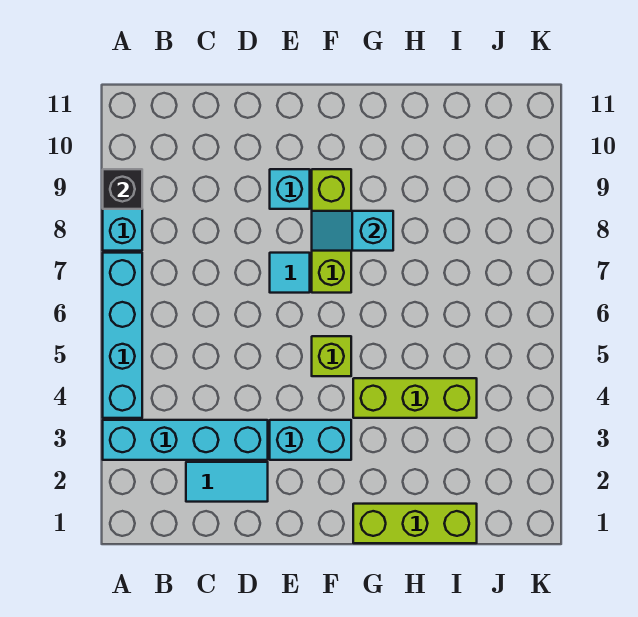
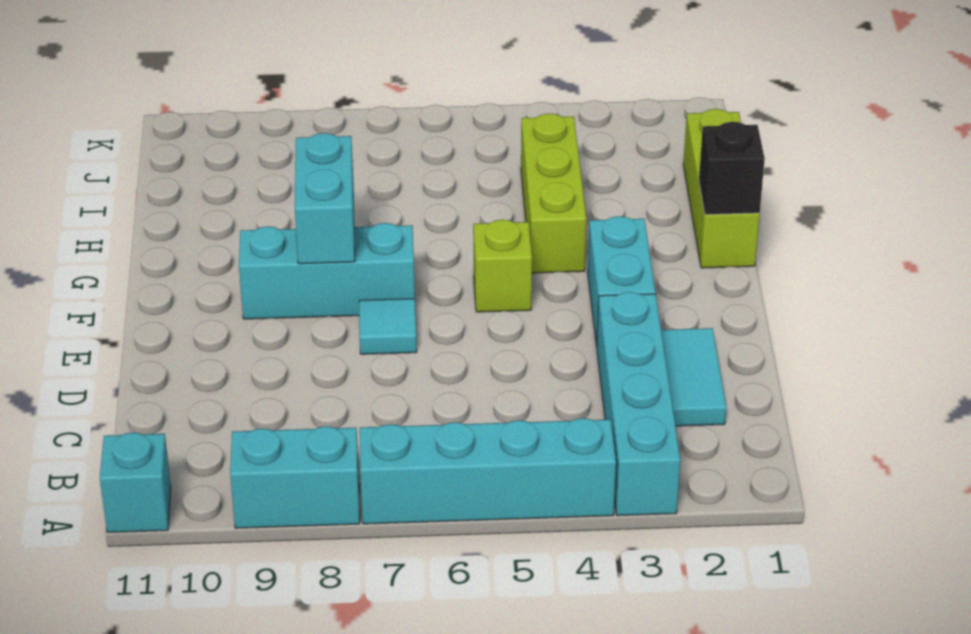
black 1x1 brick [103,169,142,209] -> black 1x1 brick moved to [699,122,765,215]
cyan 1x1 brick [270,169,310,209] -> cyan 1x1 brick moved to [100,433,171,532]
lime 1x3 brick [312,169,351,293] -> cyan 1x3 brick [239,223,415,319]
cyan 1x2 slope [312,211,393,251] -> cyan 1x2 brick [295,133,355,264]

